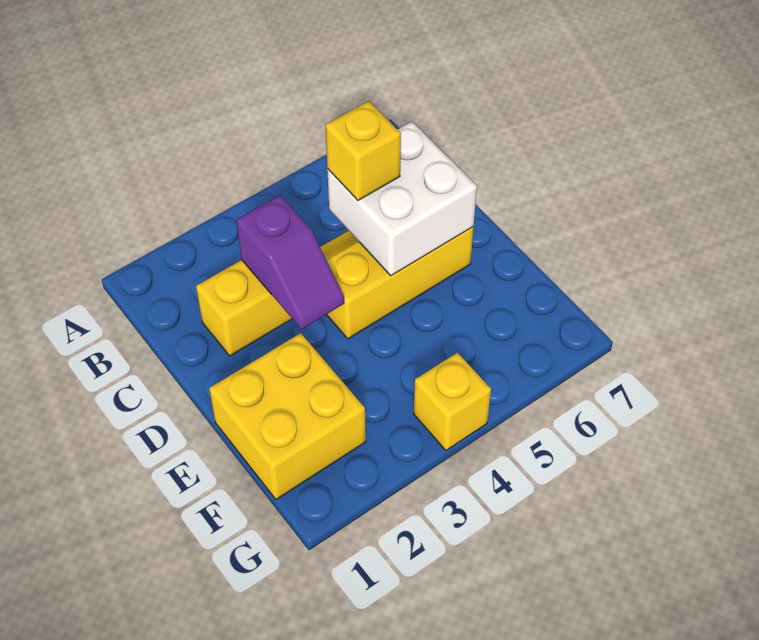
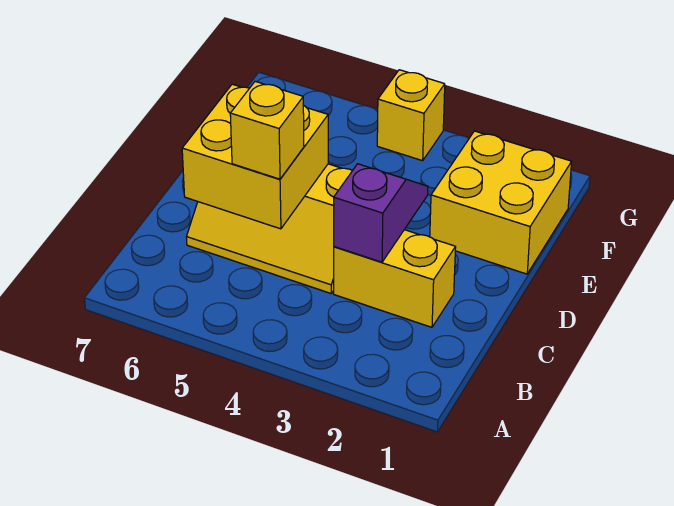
white 2x2 brick [327,122,477,276] -> yellow 2x2 brick [182,84,328,229]

